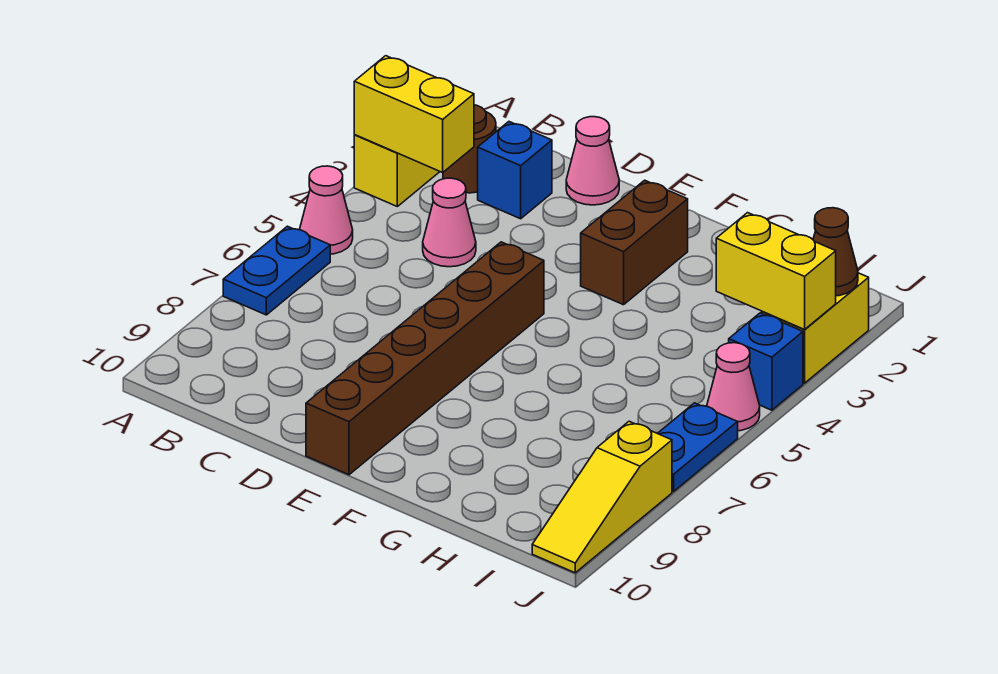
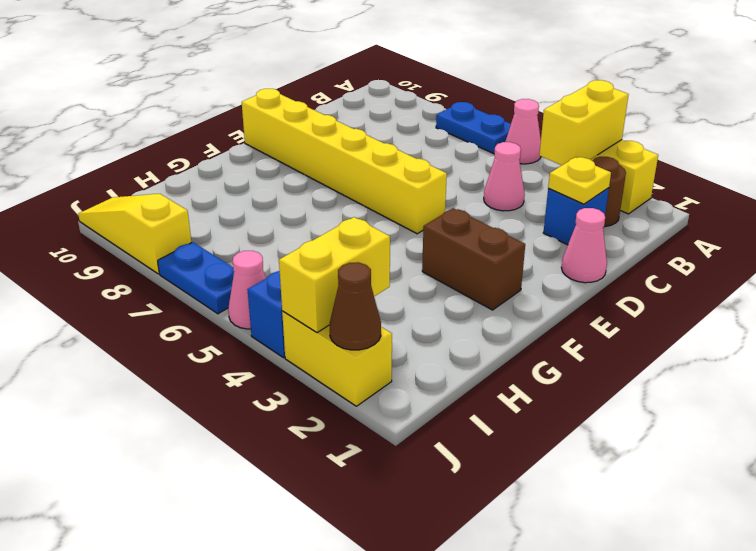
none -> yellow 1x1 plate [548,157,611,204]
brown 1x6 brick [306,242,544,475] -> yellow 1x6 brick [242,89,447,234]

